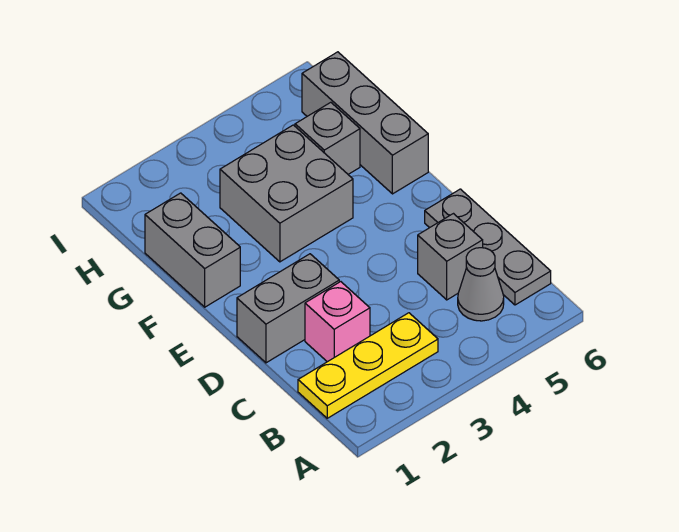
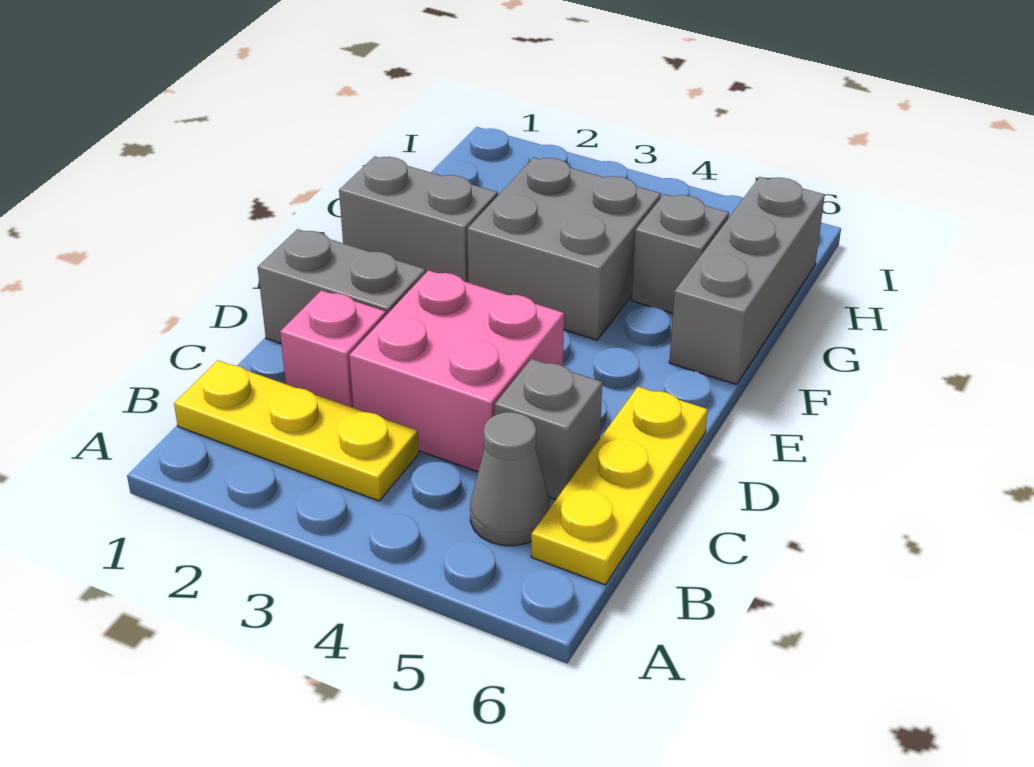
grey 1x3 plate [425,189,551,305] -> yellow 1x3 plate [531,387,708,585]
none -> pink 2x2 brick [349,270,564,472]
grey 1x2 brick [145,193,240,307] -> grey 1x2 brick turned to [339,156,497,282]

